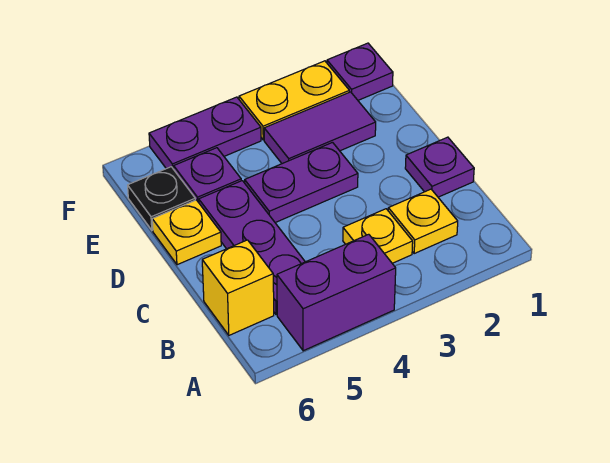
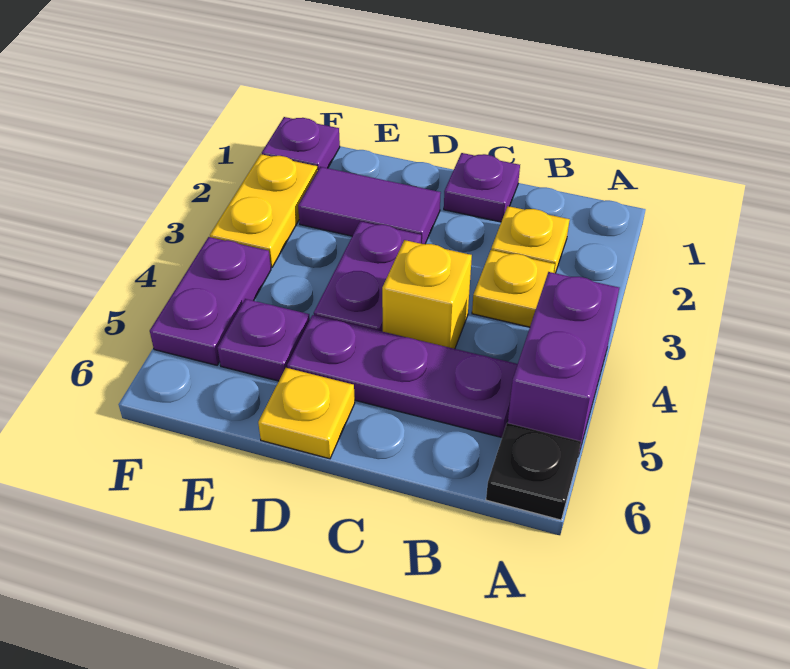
yellow 1x1 brick [202,240,274,335] -> yellow 1x1 brick moved to [382,240,472,349]
purple 1x2 tile [264,92,376,164] -> purple 1x2 tile turned to [298,167,441,244]
black 1x1 plate [128,167,195,230] -> black 1x1 plate moved to [486,423,581,520]

